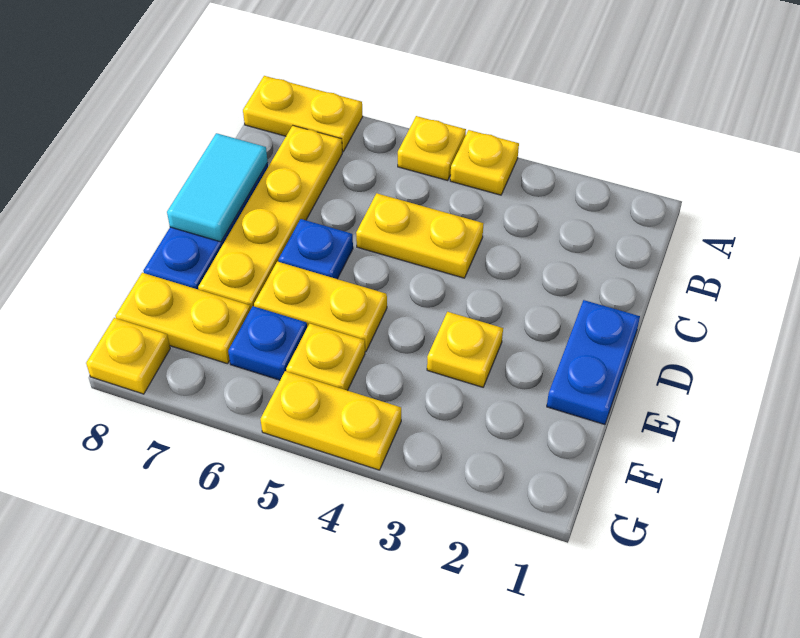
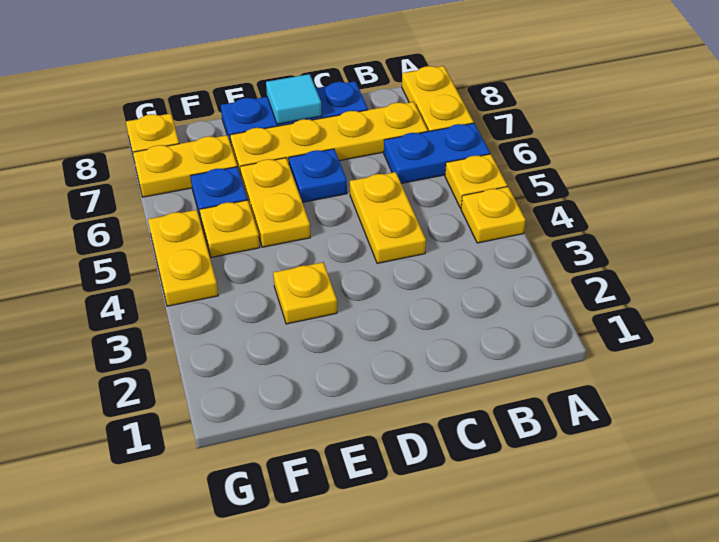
cyan 1x2 tile [167,133,268,242] -> cyan 1x1 tile [266,74,322,124]
blue 1x2 plate [547,300,640,425] -> blue 1x2 plate moved to [384,123,490,183]
yellow 1x2 plate [116,273,251,364] -> yellow 1x2 plate turned to [133,135,237,197]

